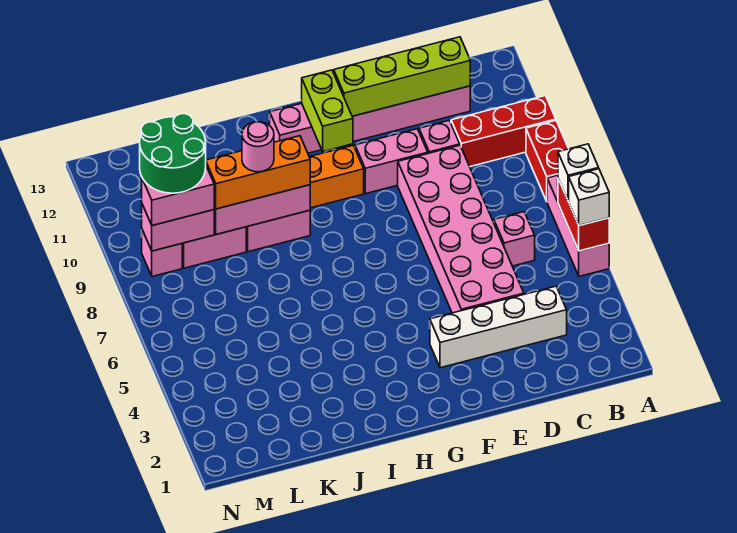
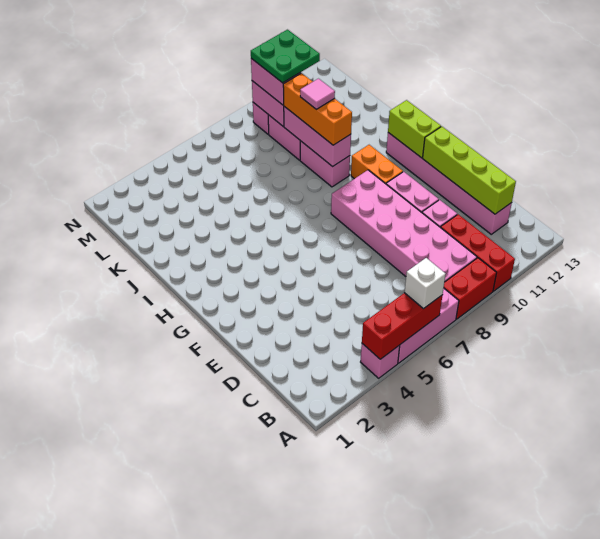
red 1x2 brick [558,179,609,251] -> red 1x3 brick [362,293,442,359]
white 1x1 brick [569,169,609,225] -> none
white 1x4 brick [430,286,567,368] -> none
pink 1x1 brick [494,212,535,266] -> pink 1x1 brick moved to [361,344,400,378]
pink 2x6 brick [398,145,524,313] -> pink 2x6 brick turned to [331,170,477,281]
lime 1x2 brick [302,70,353,151] -> lime 1x2 brick turned to [388,100,441,158]
pink 1x1 round brick [242,122,274,172] -> pink 1x1 tile [300,79,335,110]
green 2x2 round brick [140,114,206,193] -> green 2x2 plate [251,30,320,83]

